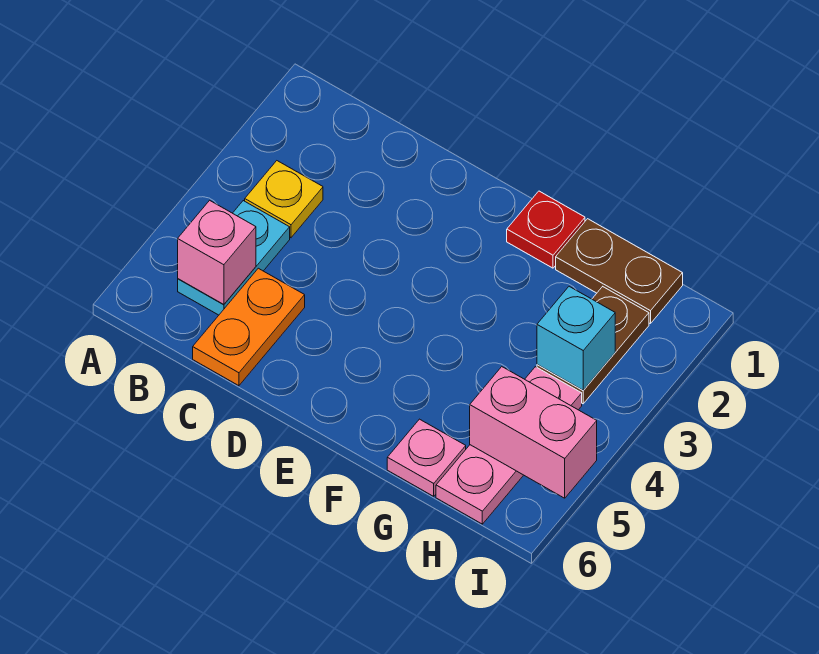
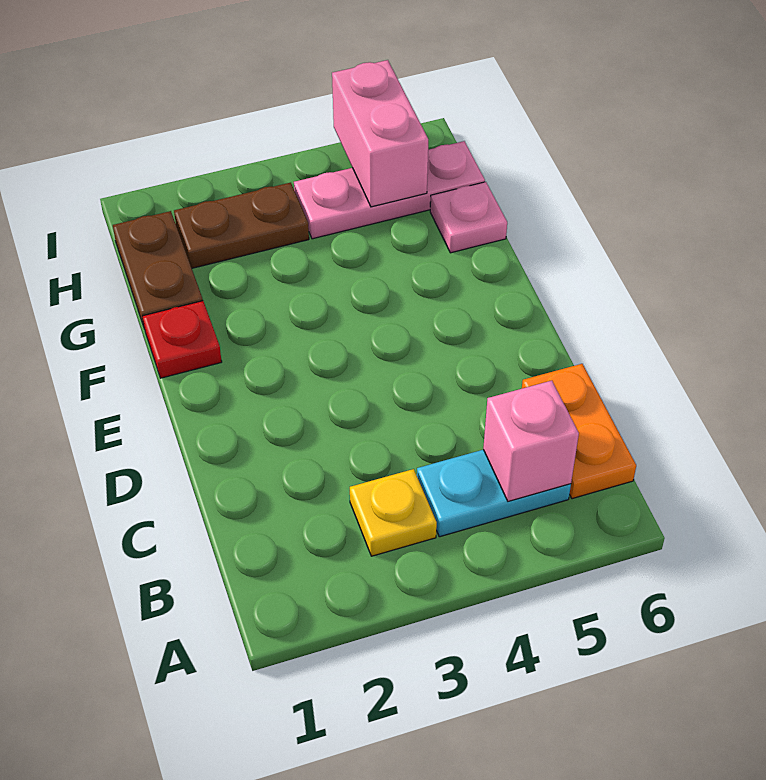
orange 1x2 plate [193,268,305,386] -> orange 1x2 plate turned to [522,364,636,499]
cyan 1x1 brick [537,286,615,390] -> none

